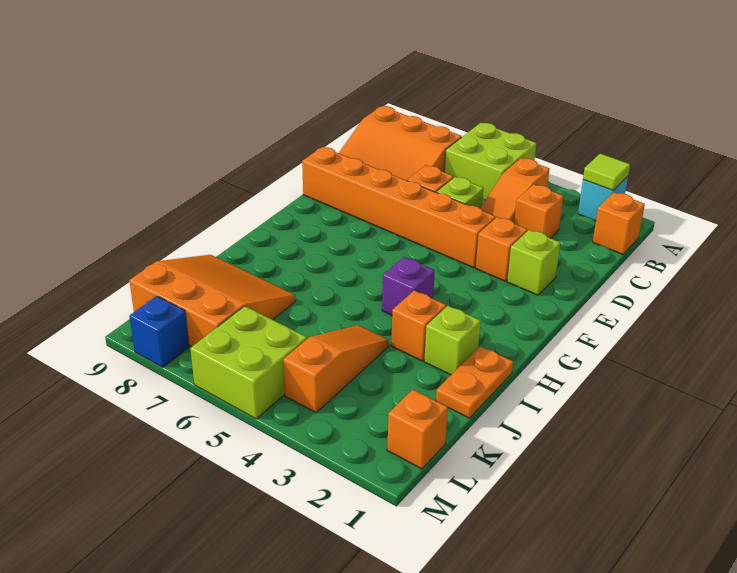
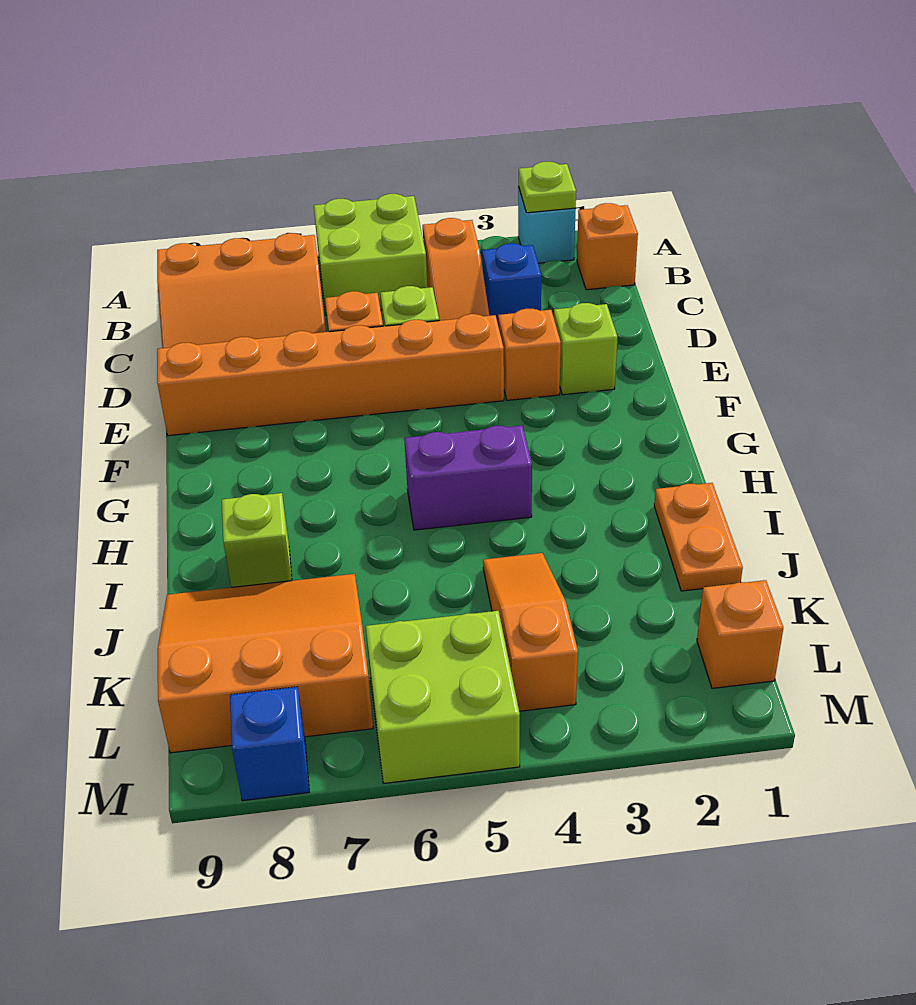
lime 1x1 tile [583,154,630,190] -> lime 1x1 plate [519,162,576,213]
orange 1x1 brick [514,185,563,238] -> blue 1x1 brick [482,243,541,323]
purple 1x1 brick [382,257,435,315] -> purple 1x2 brick [404,425,532,530]
lime 1x1 brick [424,306,481,375] -> lime 1x1 brick moved to [222,493,292,587]
orange 1x1 brick [391,290,446,361] -> none

